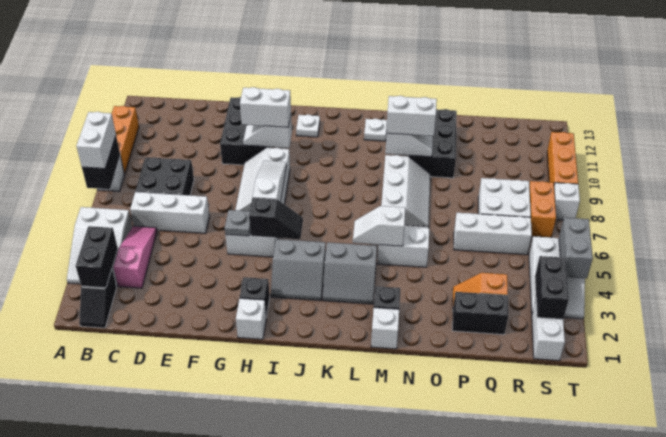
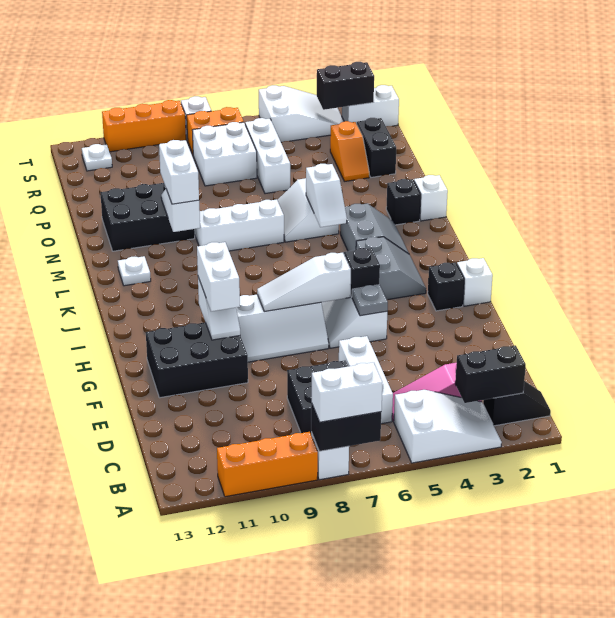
white 1x1 plate [296,115,320,137] -> white 1x1 plate moved to [82,144,112,171]
grey 1x2 brick [559,218,593,279] -> none

